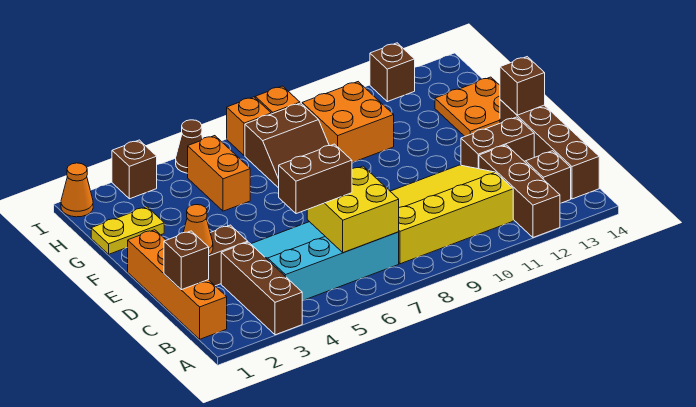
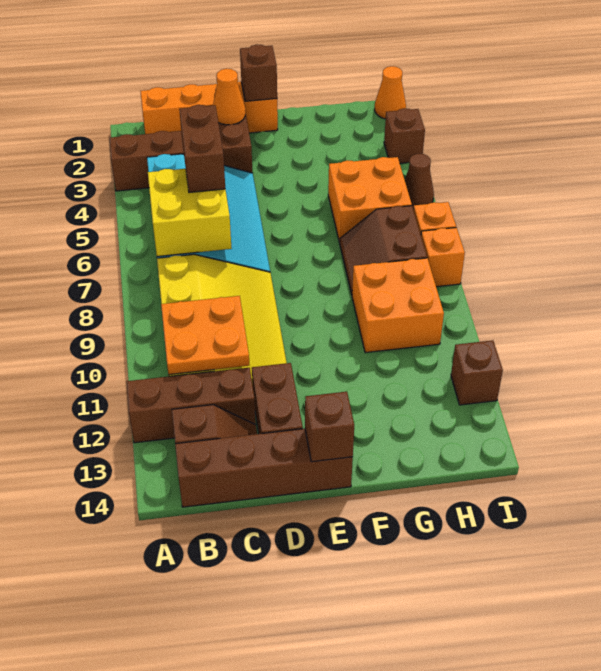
brown 1x1 brick [164,231,209,290] -> brown 1x1 brick moved to [240,45,277,101]
orange 2x2 plate [435,77,500,136] -> orange 2x2 plate moved to [161,296,249,375]
yellow 1x2 plate [91,207,164,254] -> none
orange 1x2 brick [188,136,250,211] -> orange 2x2 brick [328,157,412,243]

